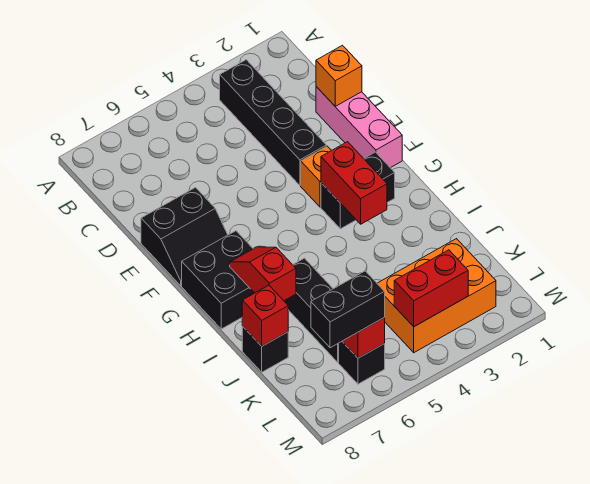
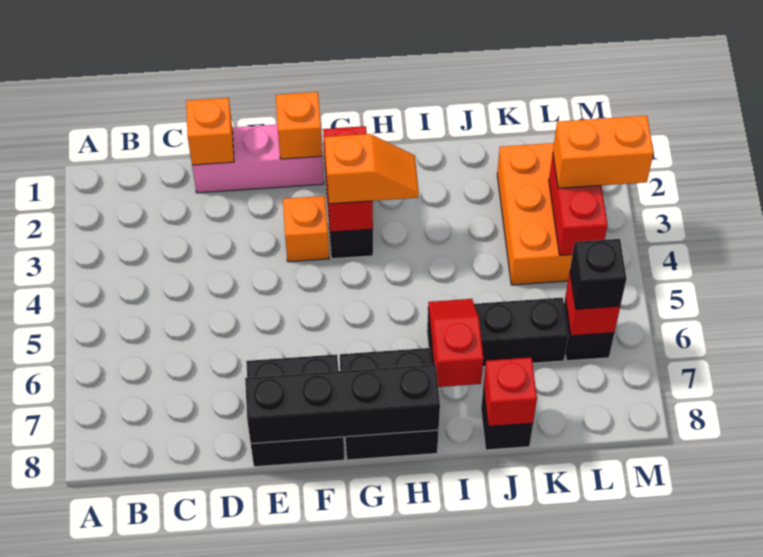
black 1x4 brick [220,60,326,185] -> black 1x4 brick moved to [245,364,440,444]
black 2x2 slope [141,188,228,286] -> black 2x2 brick [246,354,345,467]
none -> orange 1x1 brick [276,92,322,159]
red 1x2 brick [321,142,387,224] -> red 1x2 brick turned to [323,126,373,232]
none -> orange 1x2 slope [325,134,419,204]
red 1x2 slope [230,247,296,301] -> red 1x2 slope turned to [428,299,483,387]
none -> orange 1x2 brick [553,116,653,188]
black 1x2 brick [311,271,385,348] -> black 1x1 brick [570,239,626,309]

